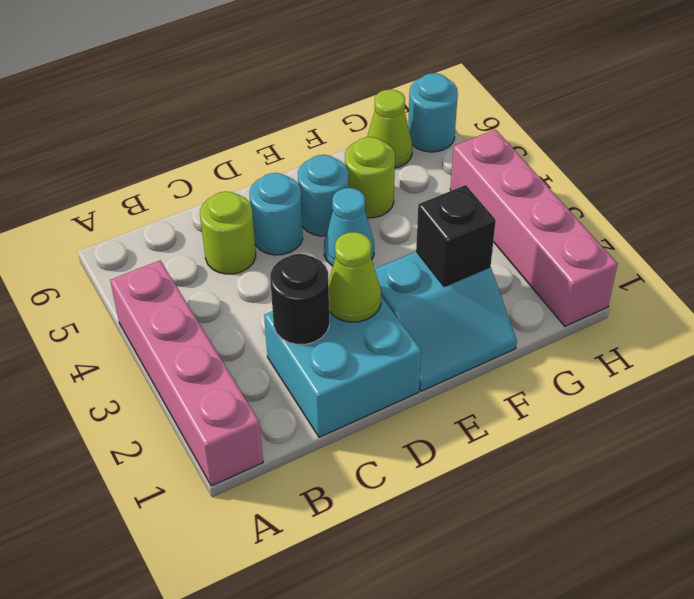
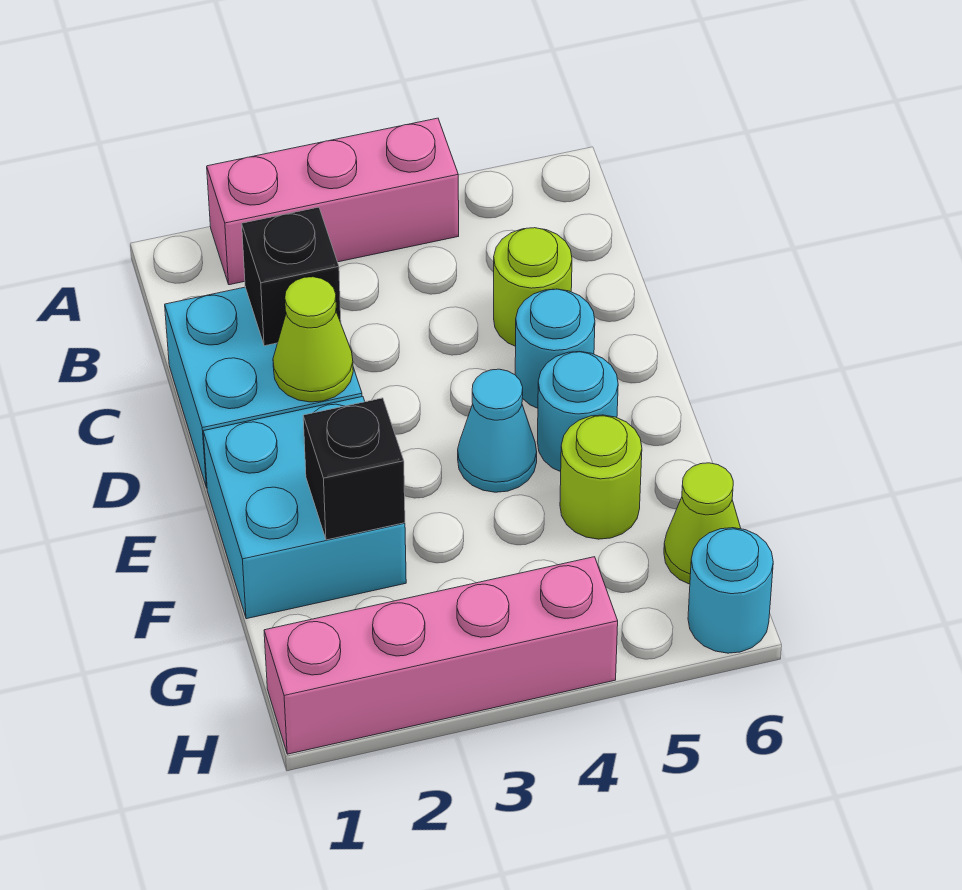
pink 1x4 brick [110,261,263,486] -> pink 1x3 brick [207,118,459,285]
black 1x1 round brick [270,254,330,344] -> black 1x1 brick [242,207,341,346]
cyan 2x2 slope [375,252,517,391] -> cyan 2x2 brick [203,397,406,619]

